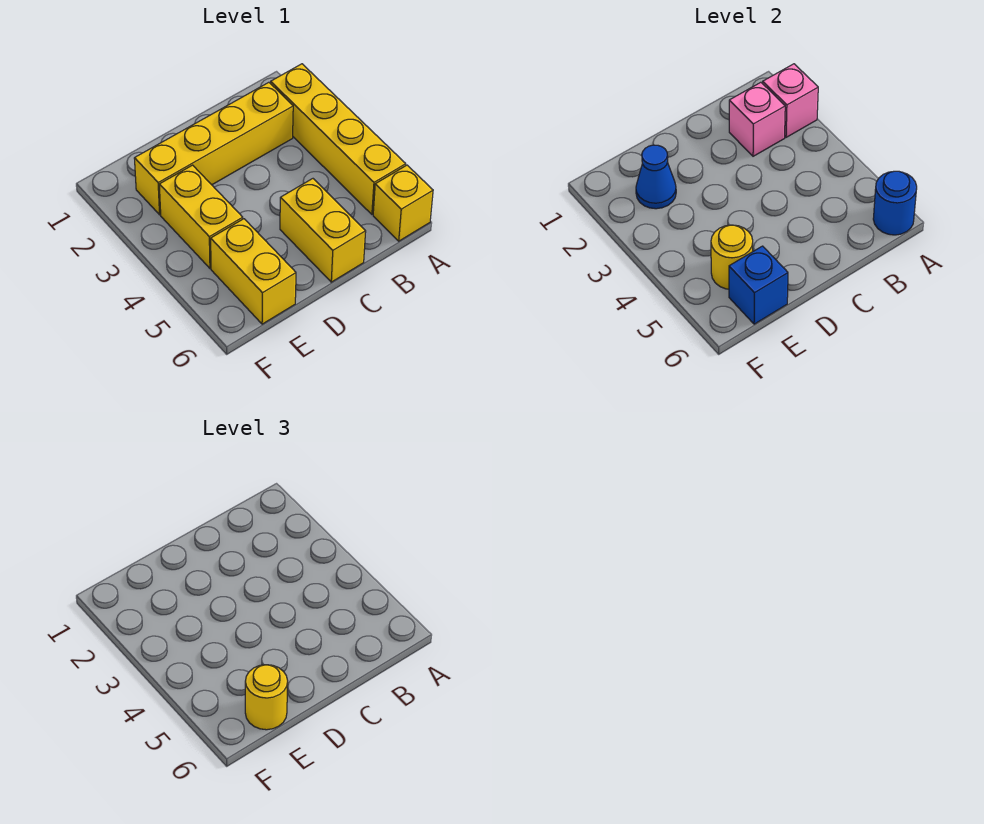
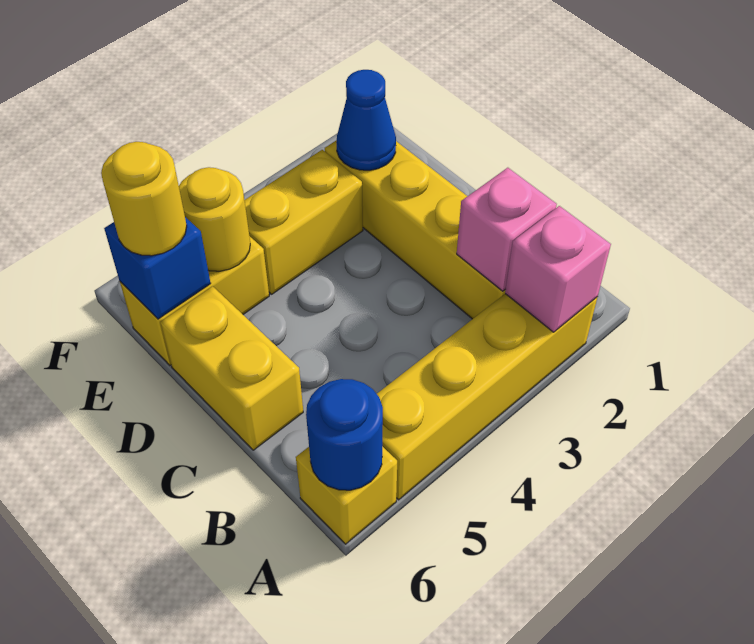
yellow 1x2 brick [280,179,366,282] -> yellow 1x2 brick turned to [160,286,303,450]

